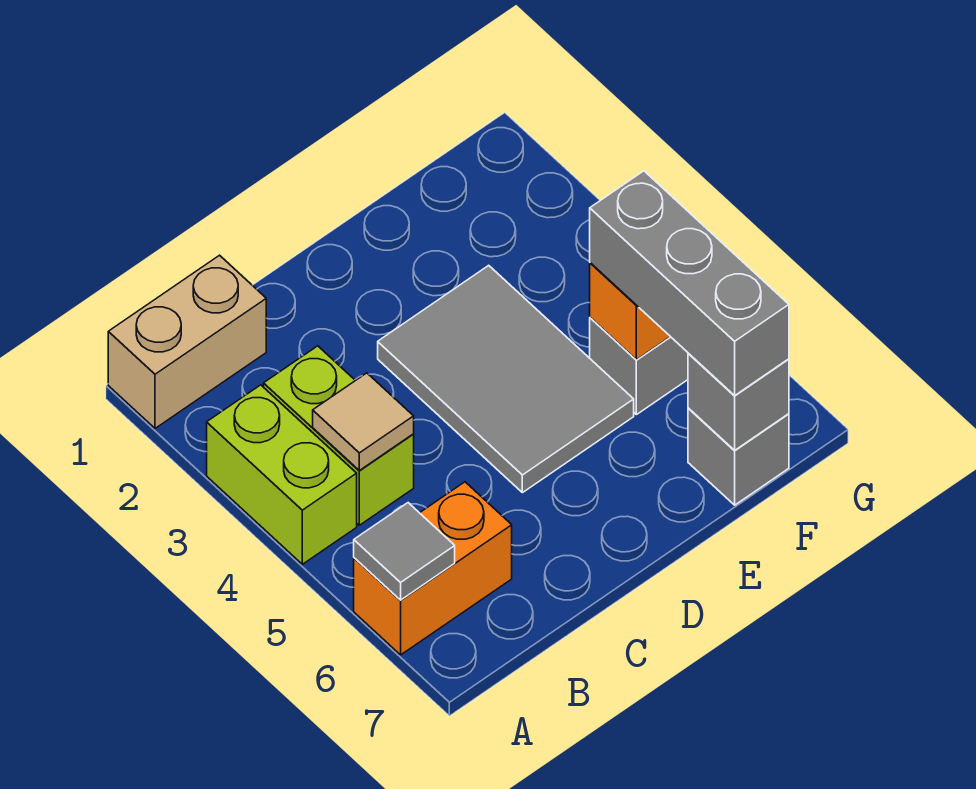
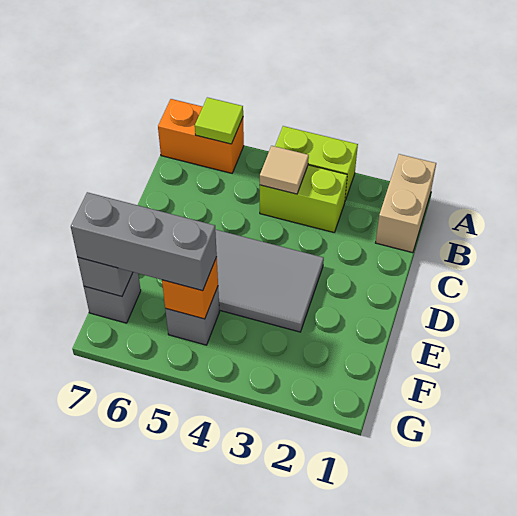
orange 1x2 brick [354,482,512,655] -> orange 1x2 brick turned to [158,99,244,173]
grey 1x1 tile [354,503,455,600] -> lime 1x1 tile [195,97,243,144]

